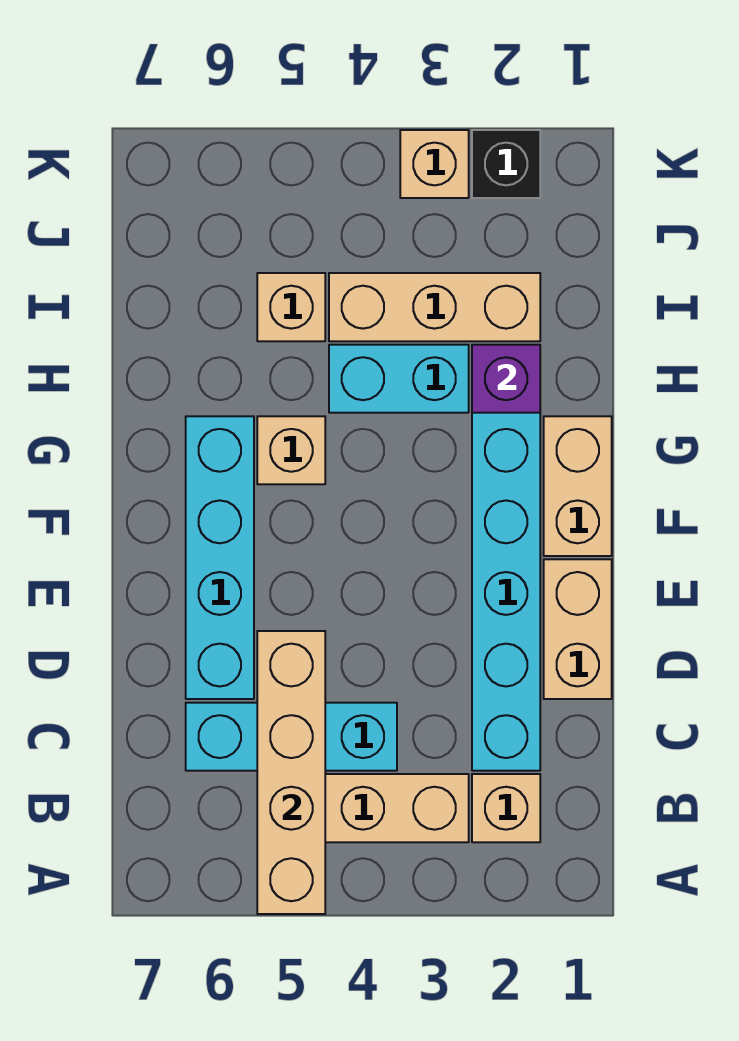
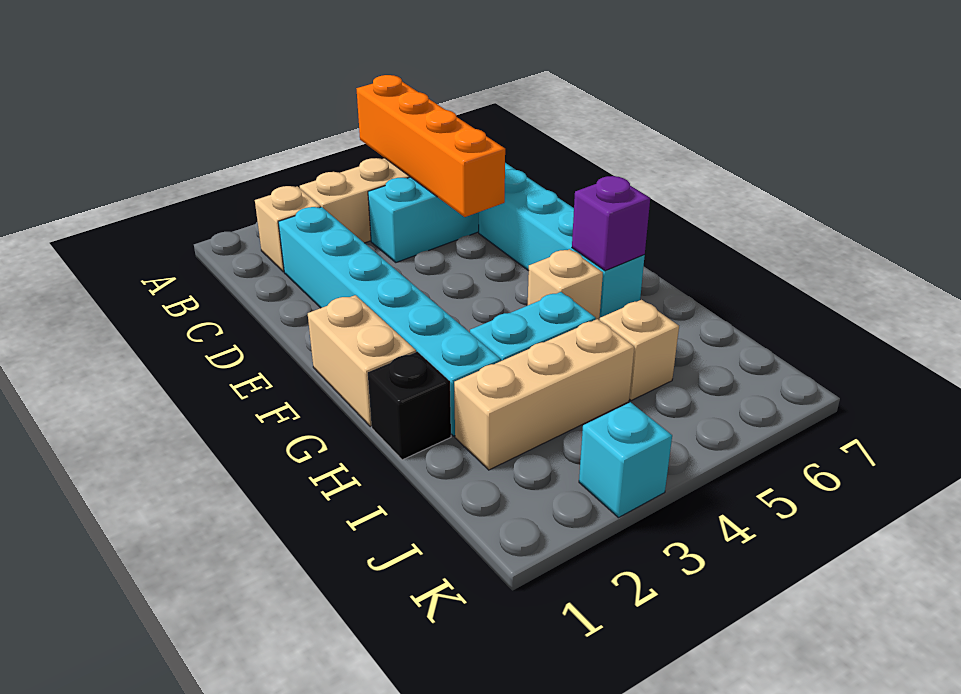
tan 1x4 brick [257,631,325,914] -> orange 1x4 brick [356,75,505,217]
tan 1x2 brick [544,559,612,699] -> none
purple 1x1 brick [472,345,540,413] -> purple 1x1 brick moved to [572,176,650,271]
black 1x1 brick [472,130,540,198] -> black 1x1 brick moved to [368,352,451,460]
tan 1x1 brick [400,130,469,198] -> cyan 1x1 brick [579,402,672,518]

